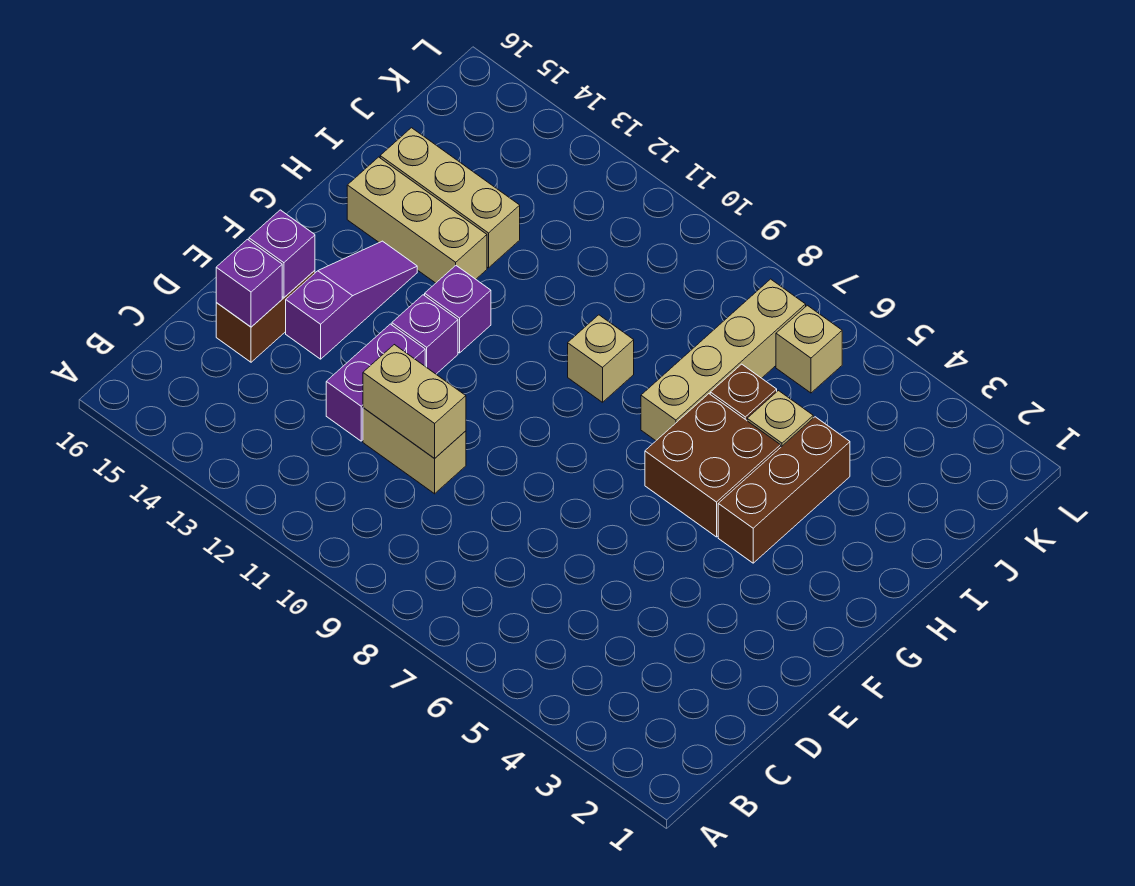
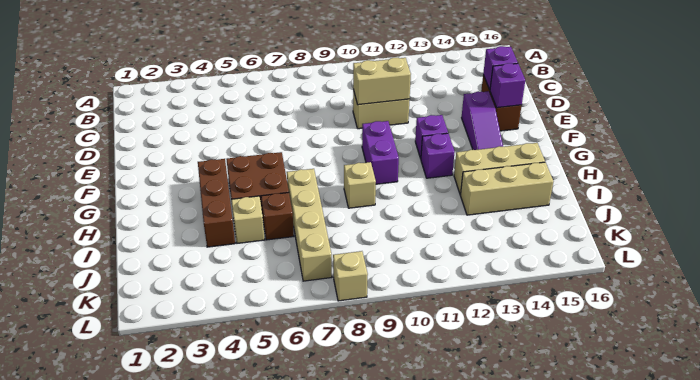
purple 1x2 brick [326,324,425,441] -> purple 1x2 brick moved to [362,121,399,184]
tan 1x1 brick [776,305,842,393] -> tan 1x1 brick moved to [333,251,368,301]

